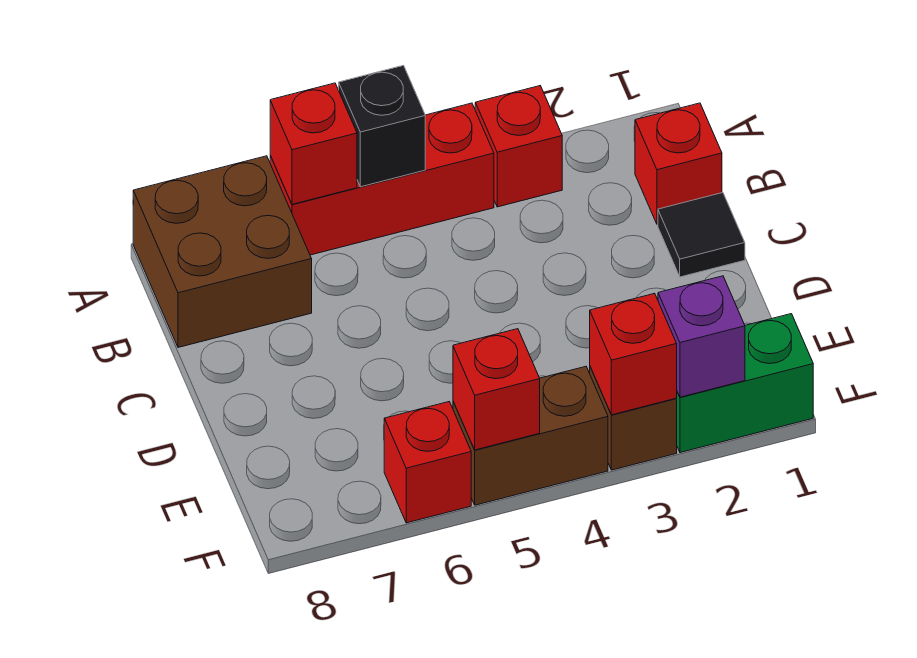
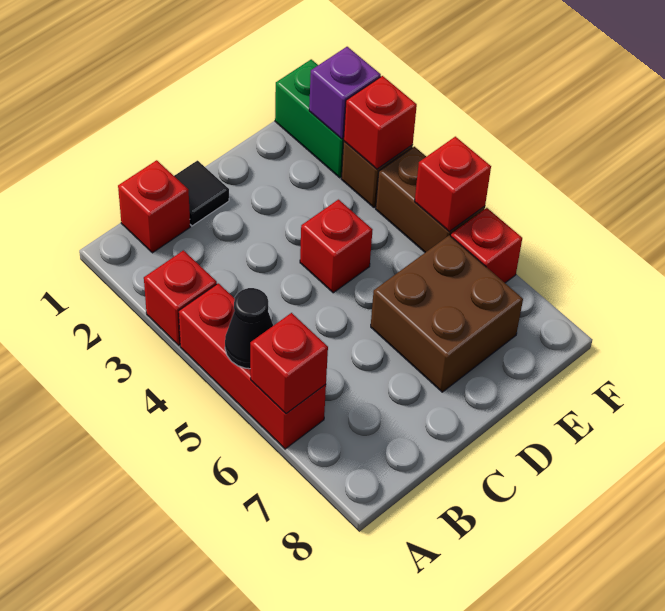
black 1x1 brick [339,65,425,187] -> black 1x1 cone [225,288,273,369]
brown 2x2 brick [133,156,312,347] -> brown 2x2 brick moved to [371,235,523,392]
none -> red 1x1 brick [300,200,372,293]

